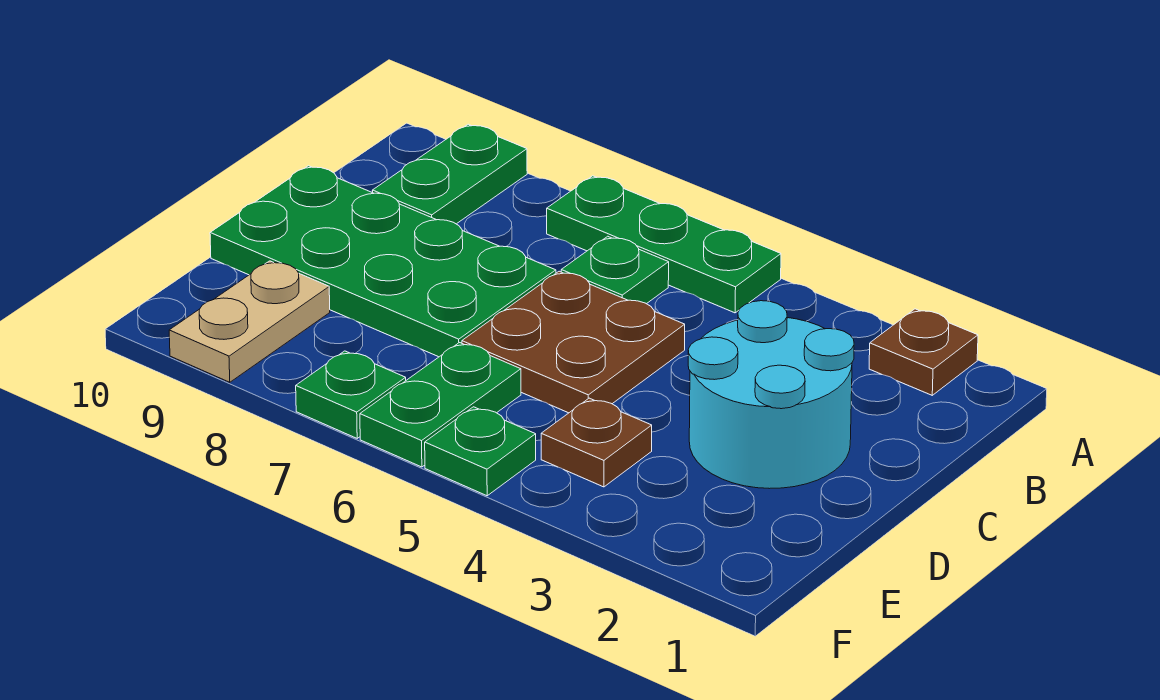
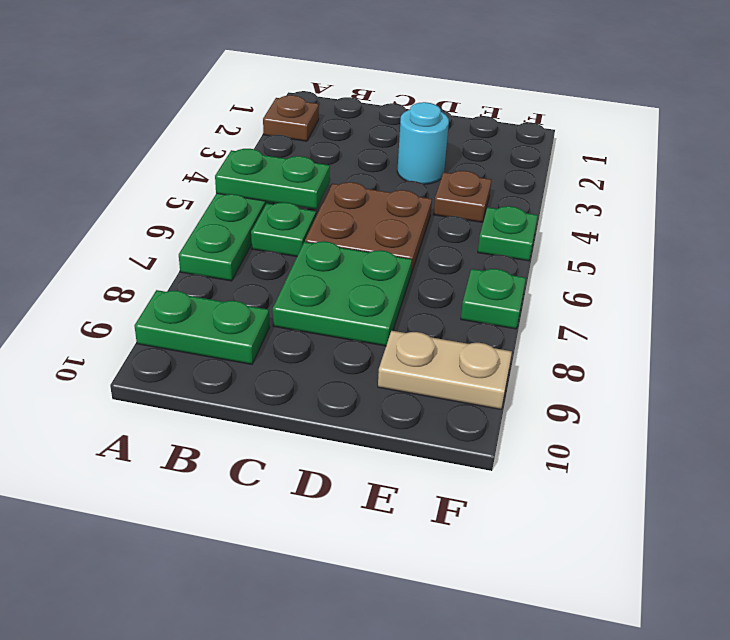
cyan 2x2 round brick [688,301,854,489] -> cyan 1x1 round brick [397,102,449,184]
green 2x4 plate [210,166,556,357] -> green 2x2 plate [273,241,412,346]
green 1x2 plate [360,343,521,467] -> green 1x2 plate moved to [215,149,330,209]

